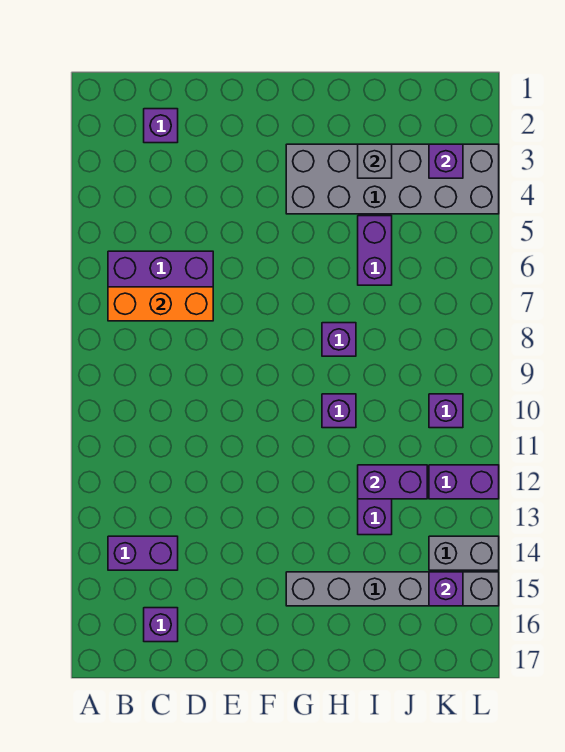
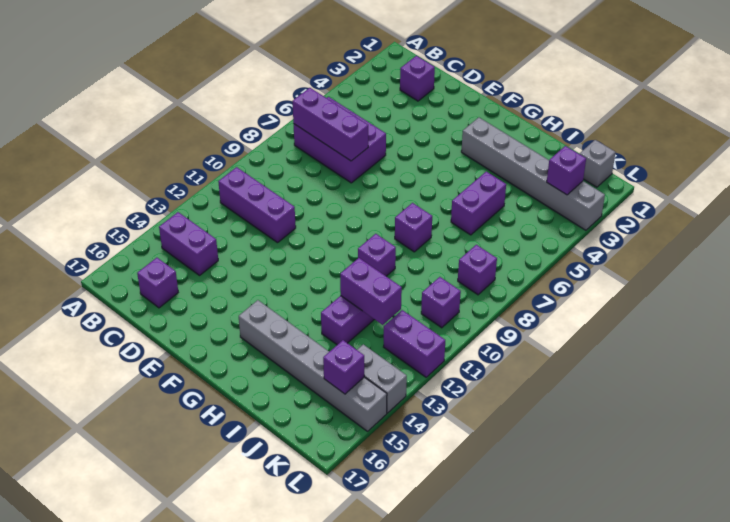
orange 1x3 brick [108,287,213,321] -> purple 1x3 brick [292,88,368,161]
none -> purple 1x3 brick [218,167,296,243]
grey 2x6 brick [286,144,499,214] -> grey 1x6 brick [461,117,605,230]
grey 1x1 brick [358,144,392,178] -> grey 1x1 brick moved to [580,140,616,187]
none -> purple 1x1 brick [458,245,497,295]

